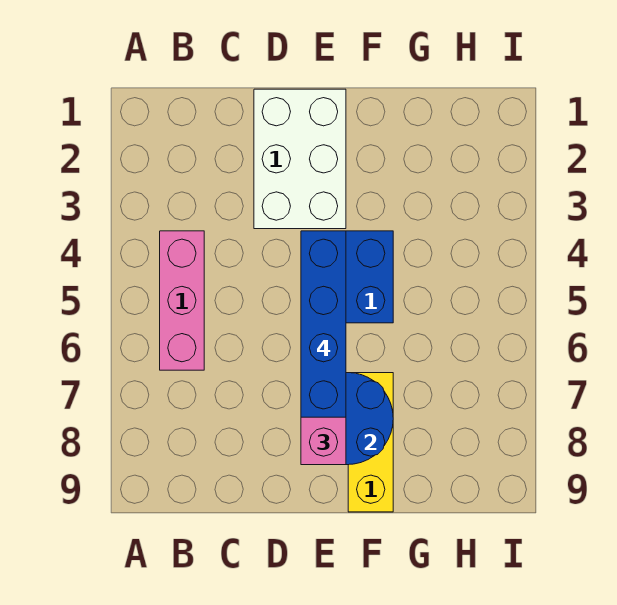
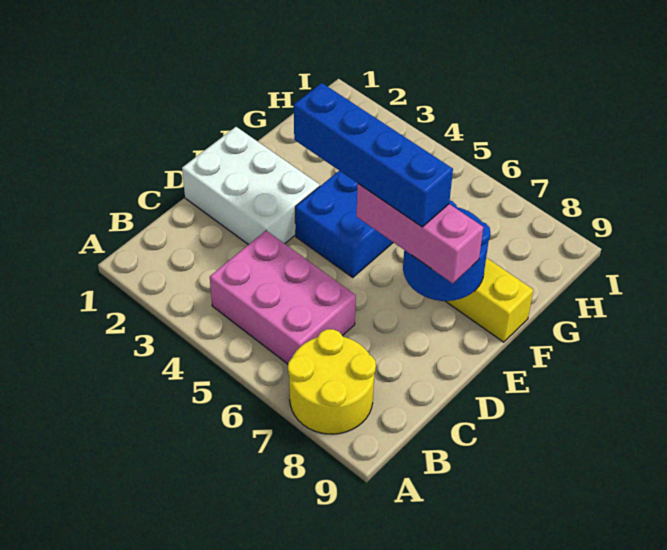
none -> yellow 2x2 round brick [288,329,376,434]
pink 1x3 brick [160,231,204,370] -> pink 2x3 brick [210,231,356,364]

